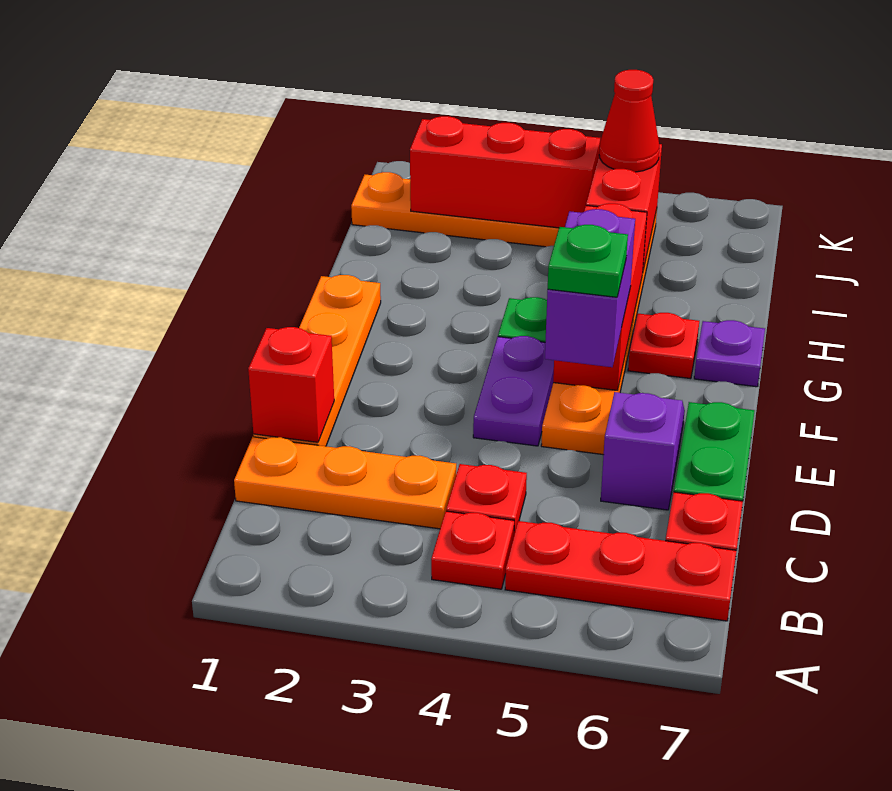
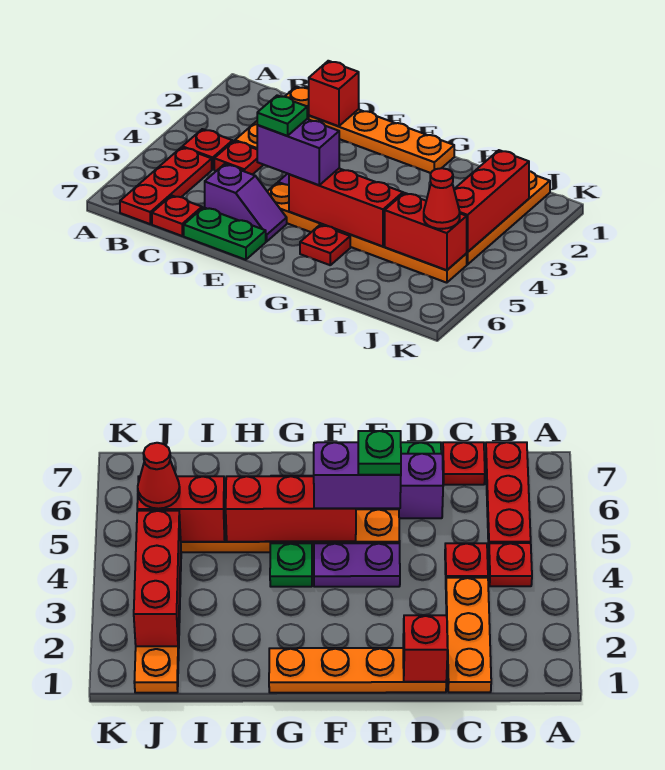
purple 1x1 plate [694,320,765,387] -> none

